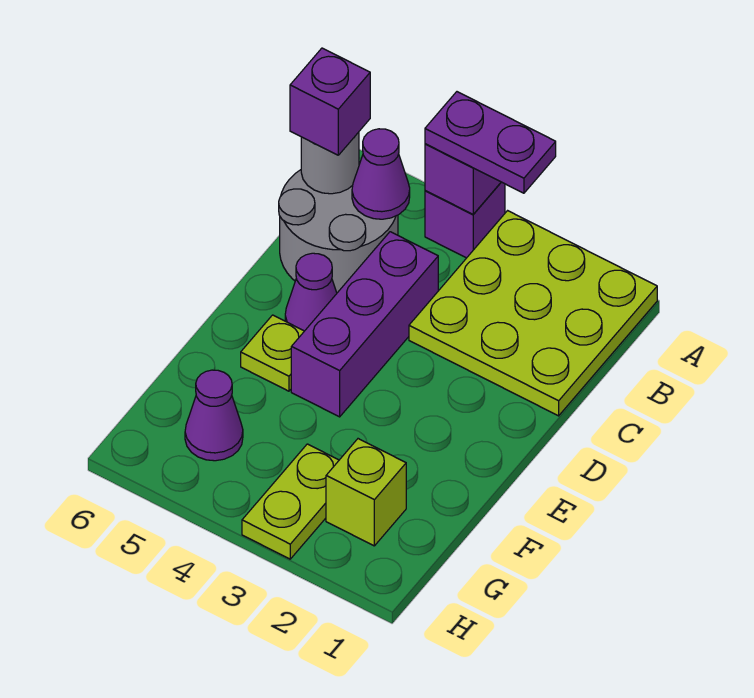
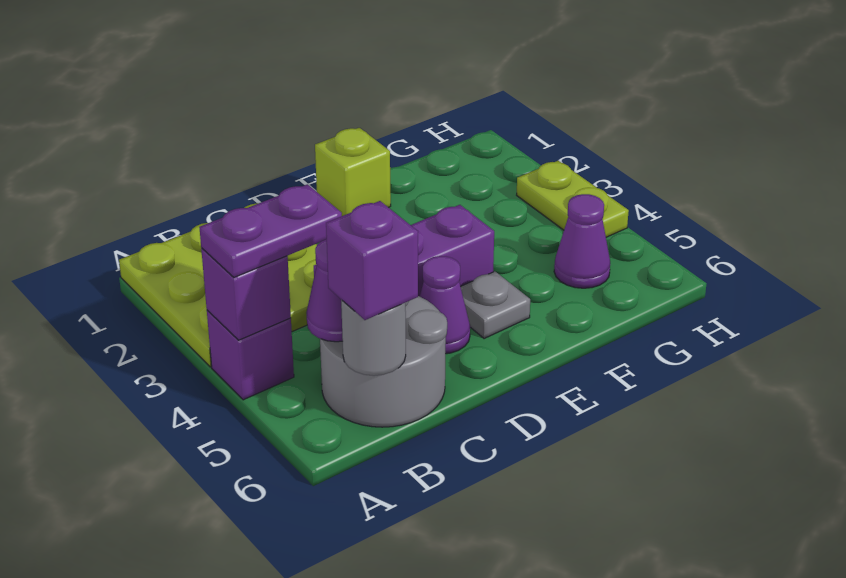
purple 1x2 plate [425,92,556,193] -> purple 1x2 plate turned to [199,184,342,277]
lime 1x1 plate [241,315,304,391] -> grey 1x1 plate [461,271,530,339]
lime 1x1 brick [326,439,406,546] -> lime 1x1 brick moved to [315,128,391,216]
lime 1x2 plate [242,444,339,559] -> lime 1x2 plate turned to [517,161,629,237]

